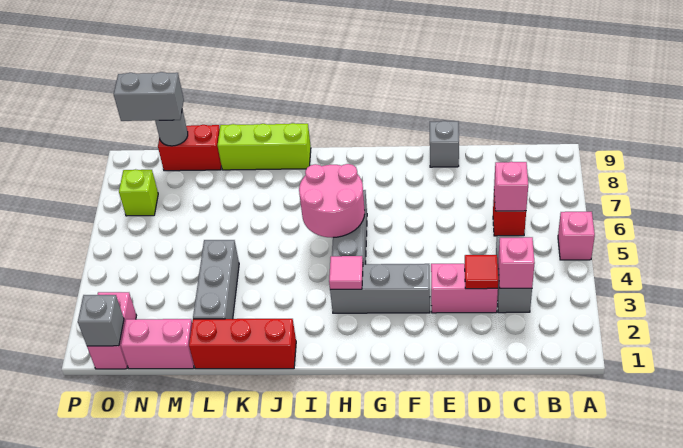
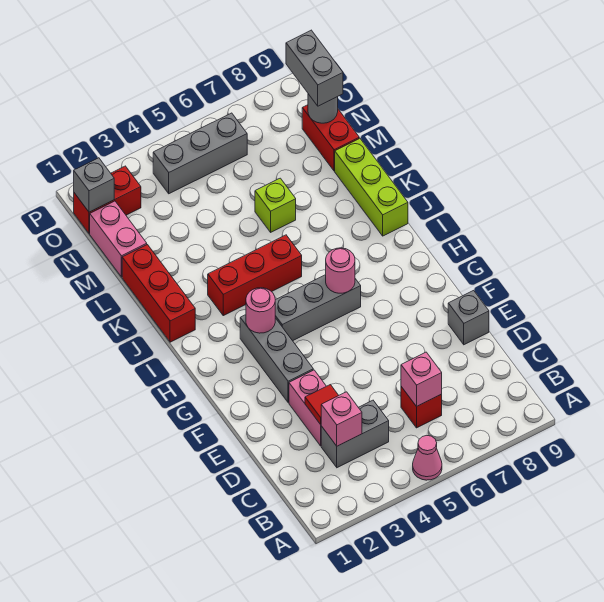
pink 1x1 brick [558,212,595,260] -> pink 1x1 cone [413,436,442,480]
pink 1x1 tile [329,256,363,289] -> pink 1x1 round brick [246,288,275,333]
pink 2x2 round brick [299,164,365,238] -> pink 1x1 round brick [326,248,355,293]
none -> red 1x3 brick [208,235,302,316]
grey 1x3 brick [193,240,239,319] -> grey 1x3 brick moved to [153,113,247,194]
pink 1x2 brick [87,292,136,369] -> red 1x2 brick [74,166,141,234]
lime 1x1 brick [119,169,158,216] -> lime 1x1 brick moved to [255,178,296,232]

